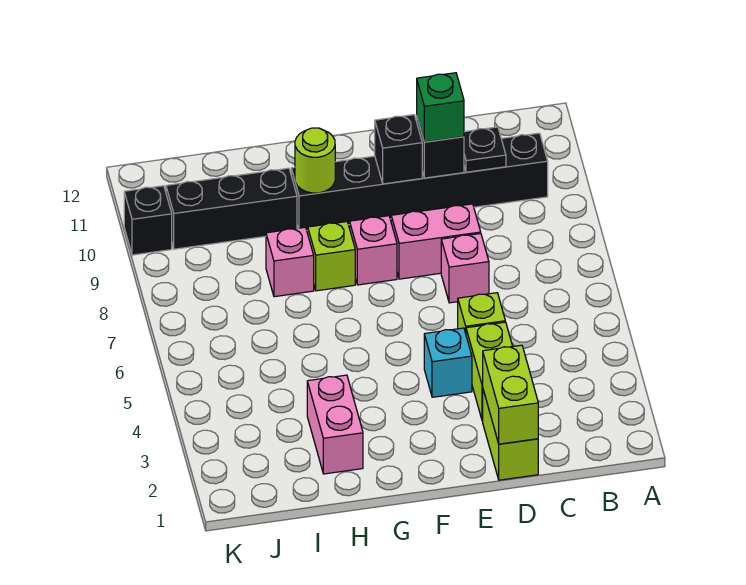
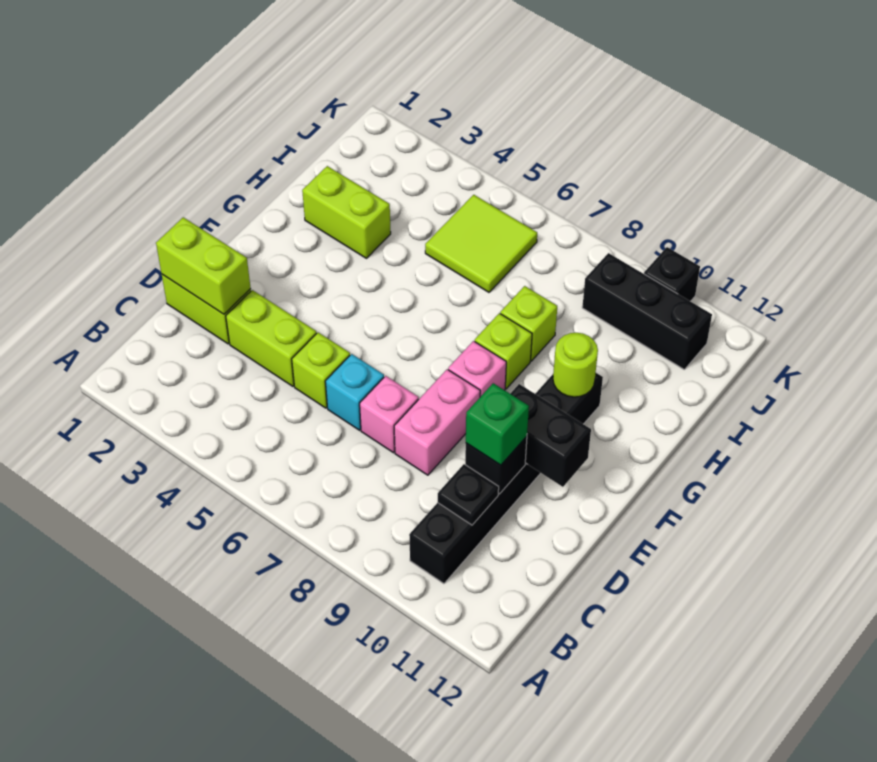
cyan 1x1 brick [424,328,472,397] -> cyan 1x1 brick moved to [325,354,384,430]
black 1x1 brick [375,115,422,184] -> black 1x2 brick [510,384,591,487]
pink 1x2 brick [307,375,363,474] -> lime 1x2 brick [302,166,391,258]
pink 1x1 brick [266,227,314,297] -> lime 1x1 brick [500,286,557,361]
black 1x3 brick [166,168,297,249] -> black 1x3 brick turned to [582,253,712,370]
none -> lime 2x2 tile [425,195,537,292]

